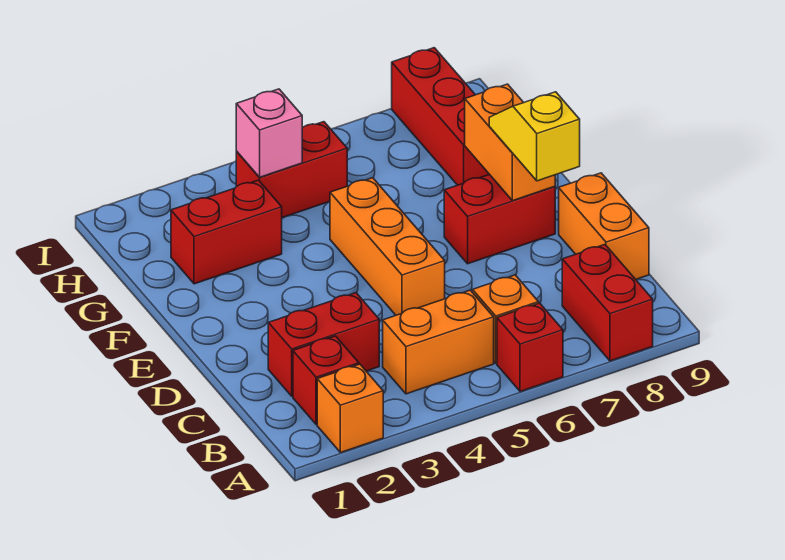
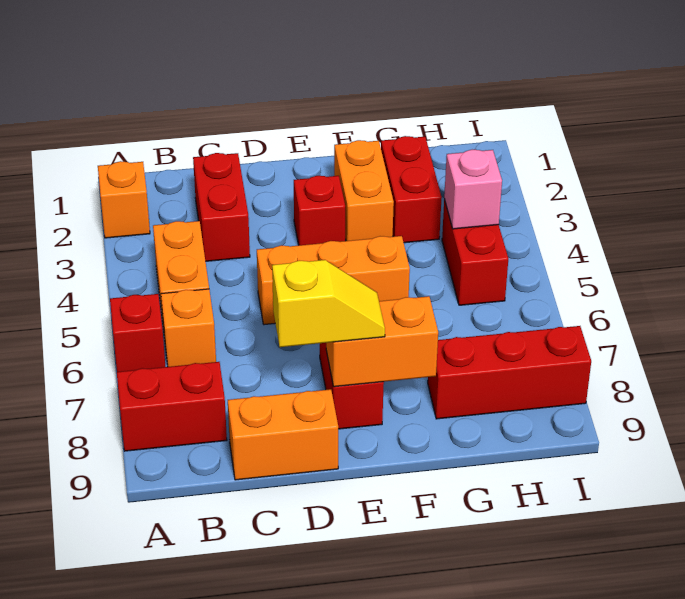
red 1x1 brick [293,336,359,424] -> red 1x1 brick moved to [294,176,345,245]
none -> orange 1x2 brick [334,140,394,241]

